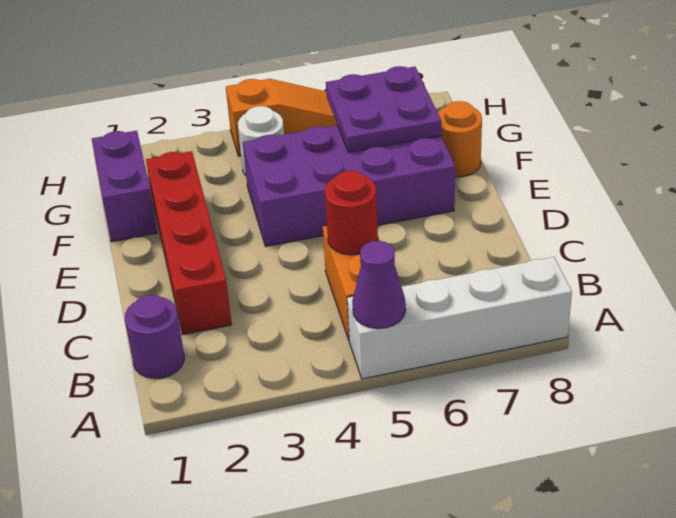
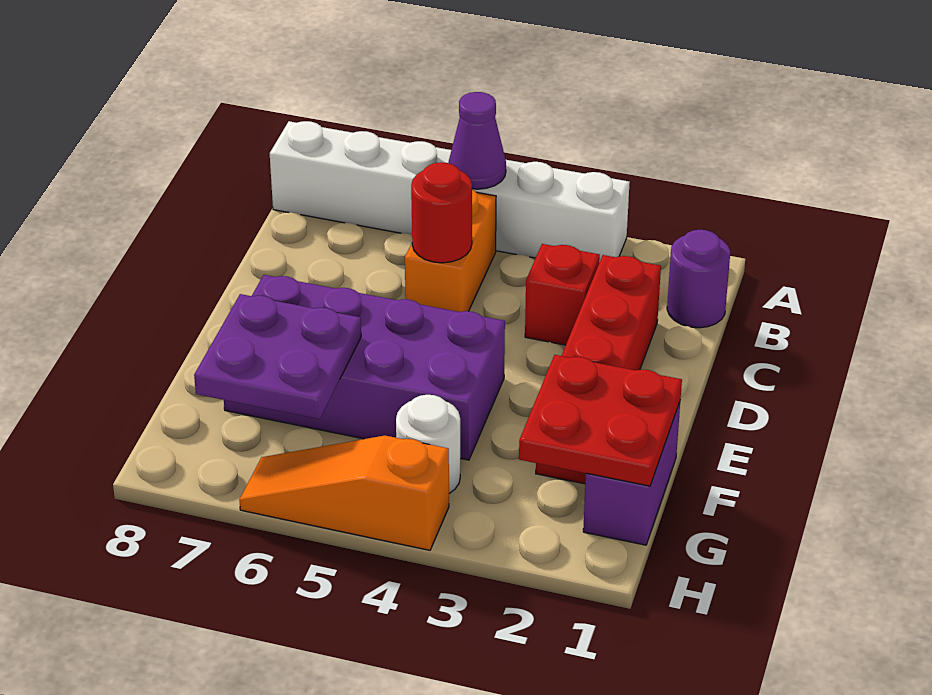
white 1x4 brick [347,257,572,379] -> white 1x6 brick [270,121,630,262]
none -> red 1x1 brick [525,244,600,345]
none -> red 2x2 plate [519,355,682,486]
orange 1x1 round brick [438,101,482,177] -> none

